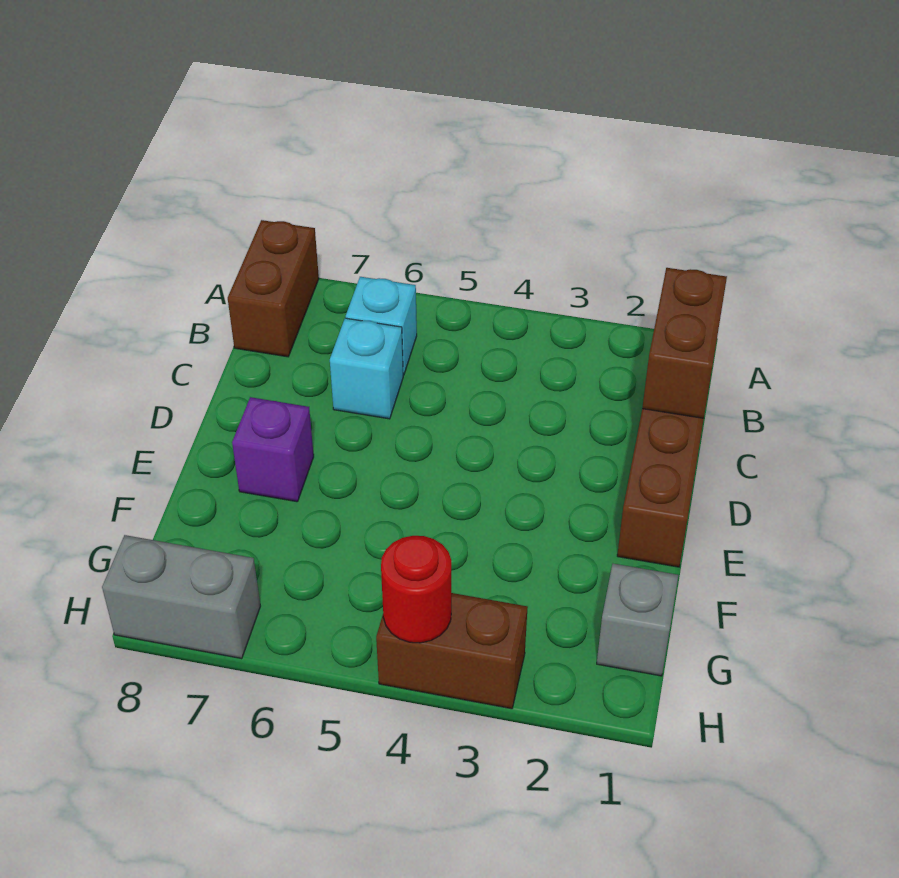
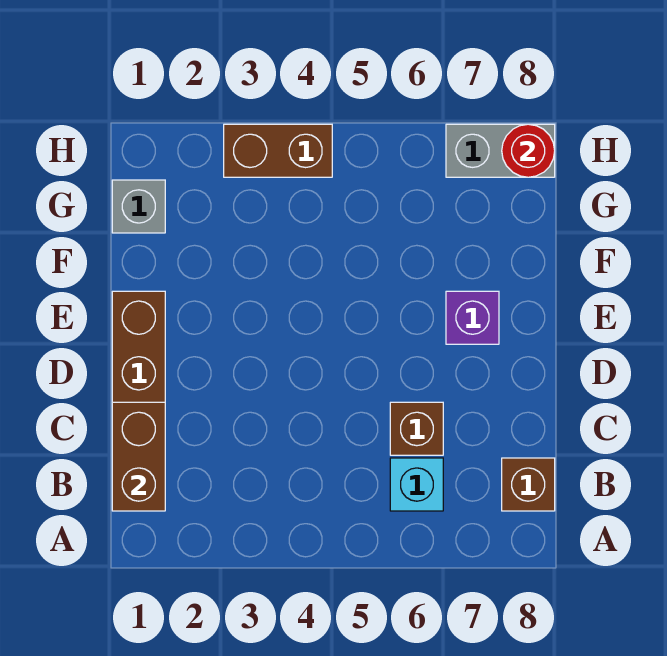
brown 1x2 brick [228,220,319,357] -> brown 1x1 brick [502,458,555,511]
cyan 1x1 brick [330,318,403,419] -> brown 1x1 brick [390,402,443,455]
red 1x1 round brick [381,536,451,643] -> red 1x1 round brick moved to [502,124,555,177]

